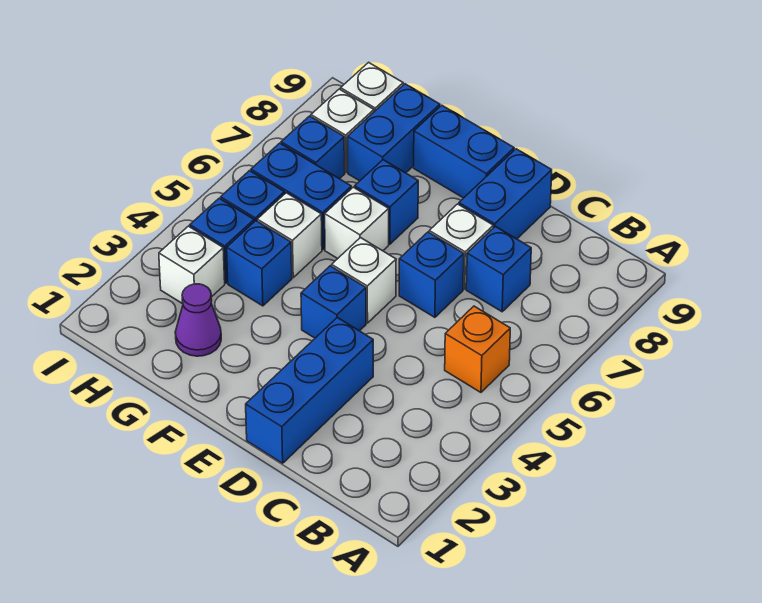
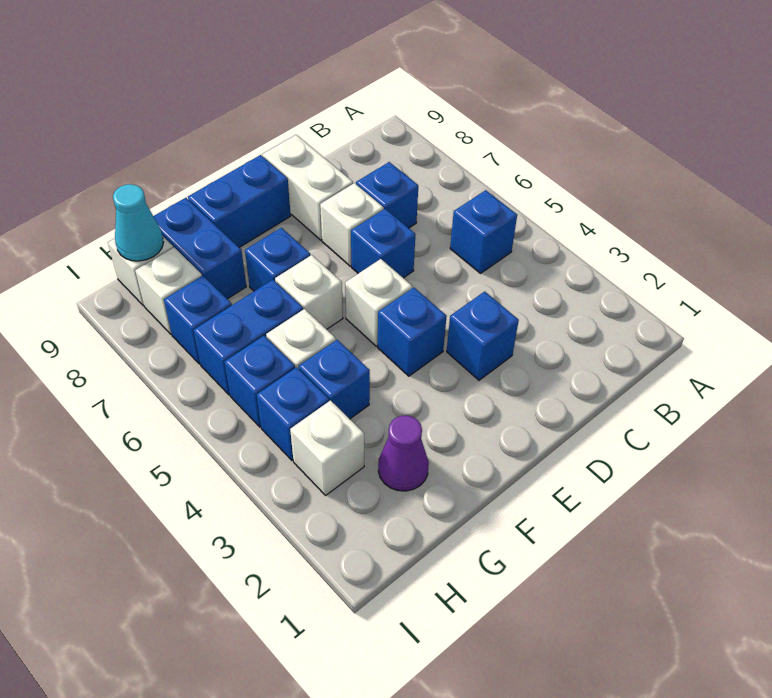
orange 1x1 brick [445,306,510,392] -> blue 1x1 brick [450,190,517,273]
blue 1x3 brick [246,318,373,463] -> blue 1x1 brick [447,291,519,380]
blue 1x2 brick [459,149,552,239] -> white 1x2 brick [263,135,353,240]
none -> cyan 1x1 cone [113,184,164,261]

